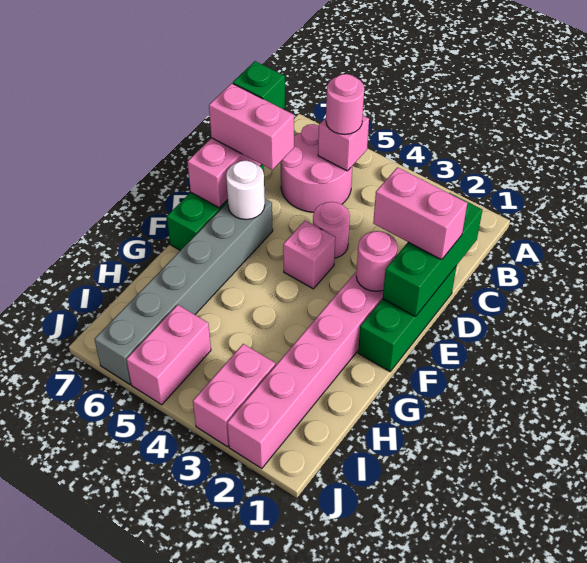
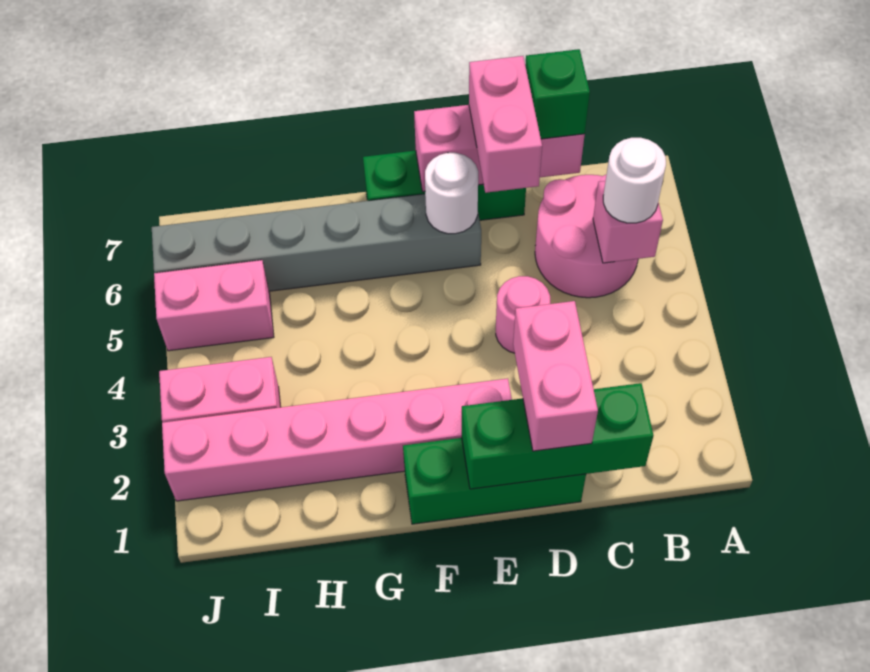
pink 1x1 round brick [326,74,364,134] -> white 1x1 round brick [603,138,666,223]
pink 1x1 round brick [356,231,398,291] -> none
pink 1x1 brick [283,221,335,289] -> none

